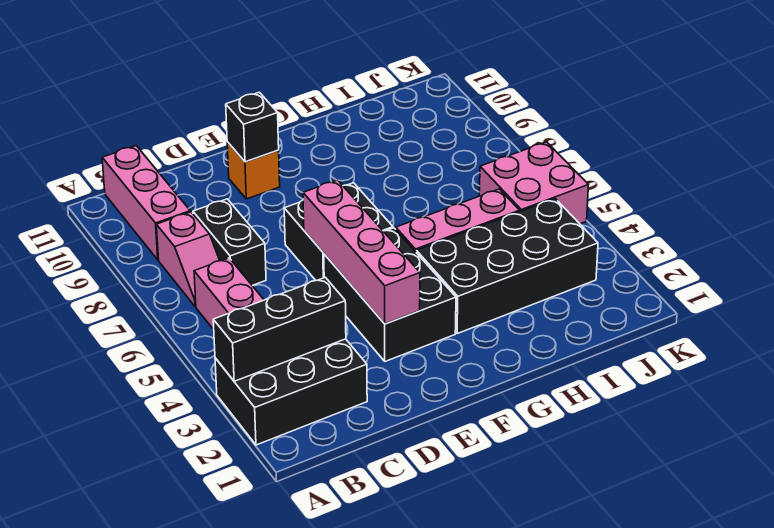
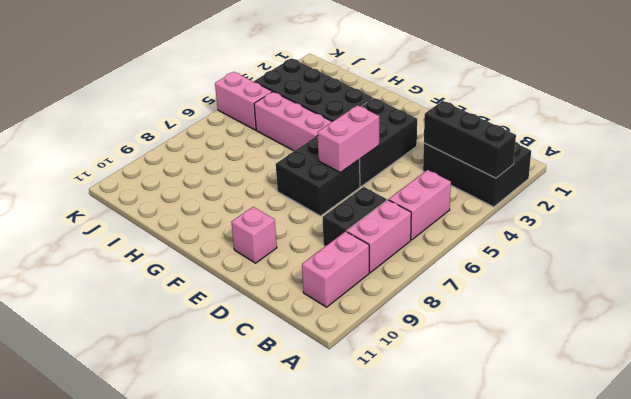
pink 1x2 slope [157,212,220,307] -> pink 1x2 brick [347,200,411,273]
pink 1x3 brick [102,146,190,260] -> pink 1x2 brick [302,231,369,307]
pink 1x4 brick [303,180,420,324] -> pink 1x2 brick [317,105,379,173]
orange 1x1 brick [227,142,280,199] -> pink 1x1 brick [231,207,277,263]
black 1x1 brick [226,92,279,162] -> none
pink 2x2 brick [479,142,588,224] -> pink 1x2 brick [215,72,272,130]

